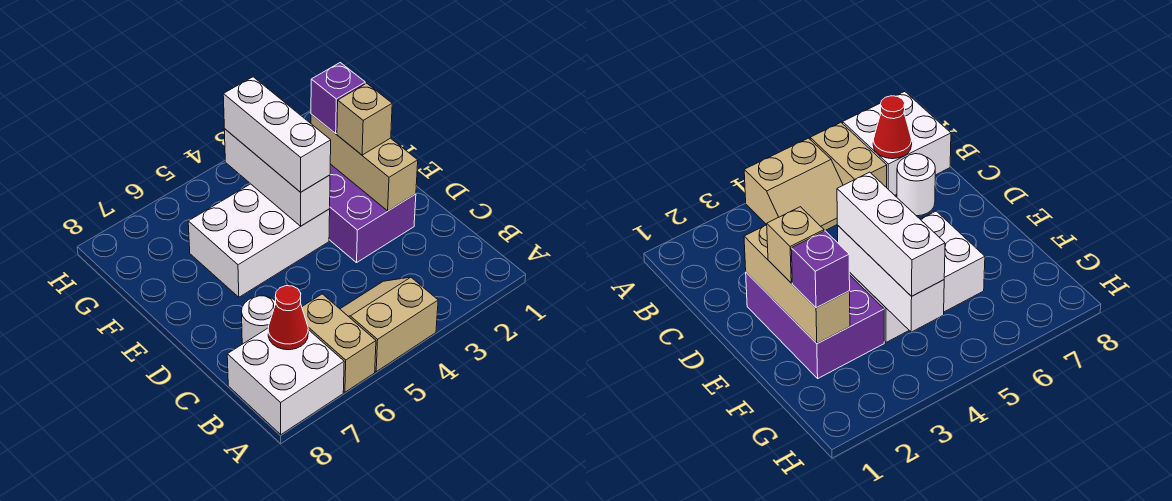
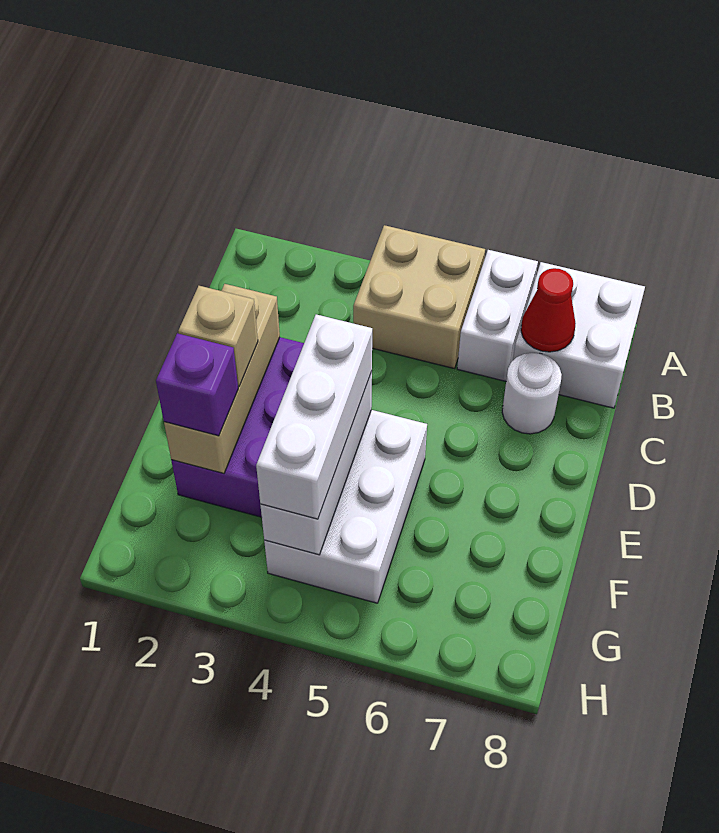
tan 2x2 slope [340,277,438,372] -> tan 2x2 brick [353,225,485,369]
tan 1x2 brick [302,294,376,392] -> white 1x2 brick [457,250,538,381]
white 2x3 brick [188,184,330,297] -> white 2x3 brick turned to [264,410,427,603]

